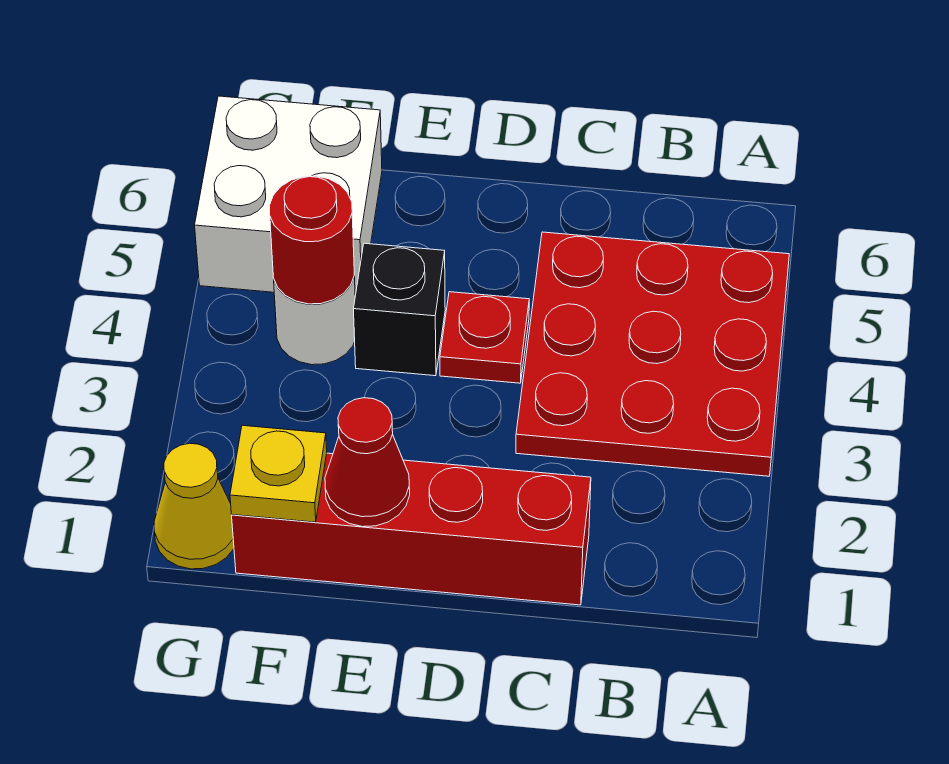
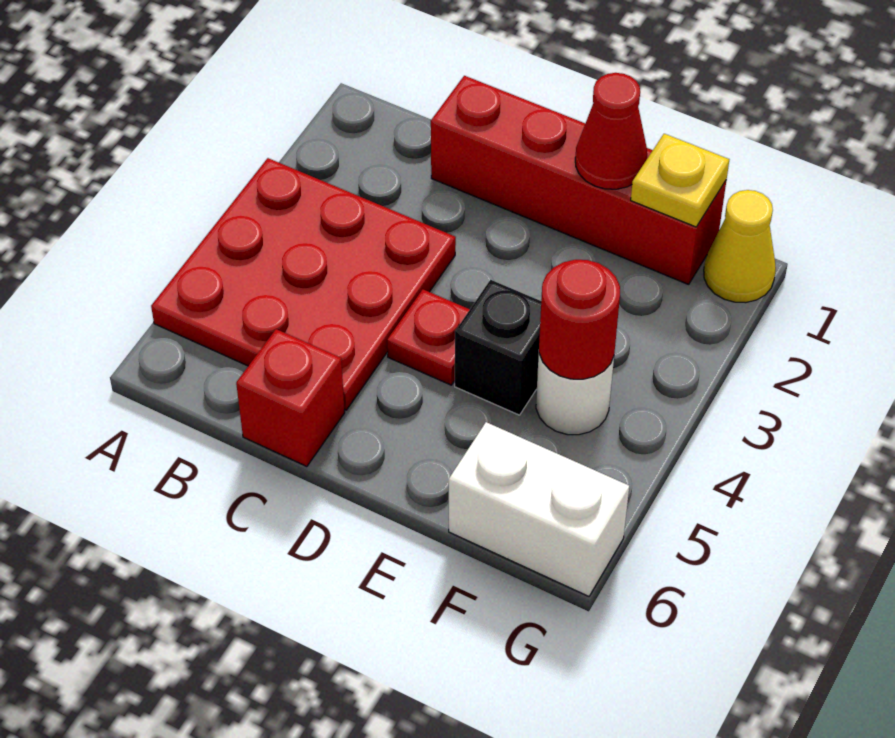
none -> red 1x1 brick [236,329,345,466]
white 2x2 brick [195,96,382,295] -> white 1x2 brick [449,422,629,596]

